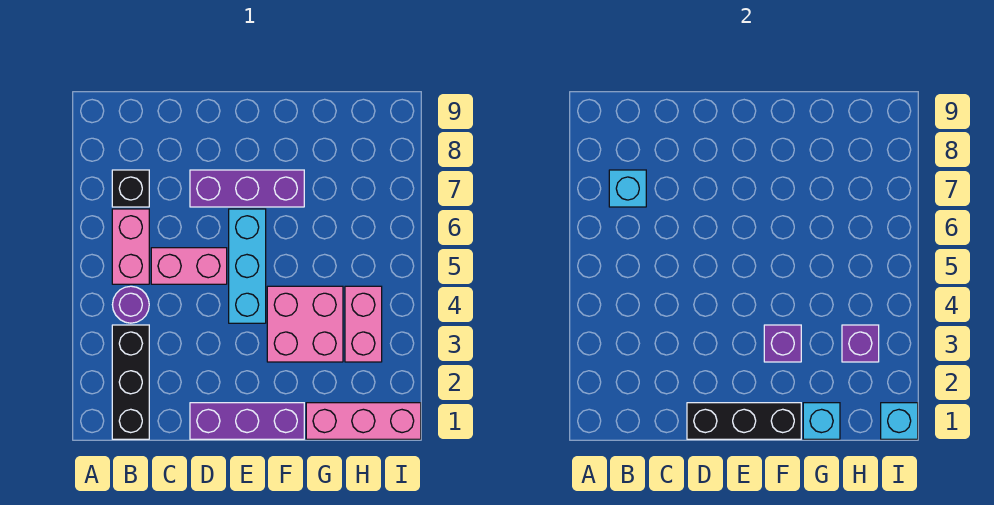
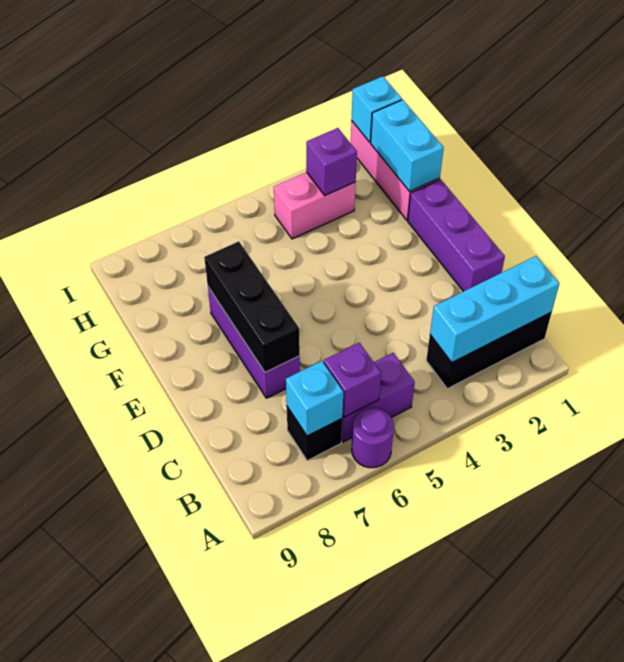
purple 1x1 round brick [112,286,149,323] -> purple 1x1 round brick moved to [352,408,394,468]
pink 1x2 brick [112,209,149,284] -> purple 1x2 brick [342,353,415,442]
pink 1x2 brick [151,248,227,284] -> none
black 1x3 brick [687,403,801,439] -> black 1x3 brick moved to [204,241,300,372]
cyan 1x3 brick [229,209,266,323] -> cyan 1x3 brick moved to [430,256,559,362]
pink 2x2 brick [267,286,343,362] -> none
purple 1x1 brick [764,325,801,362] -> purple 1x1 brick moved to [324,343,381,417]
cyan 1x1 brick [803,403,840,439] -> cyan 1x2 brick [371,100,444,192]

